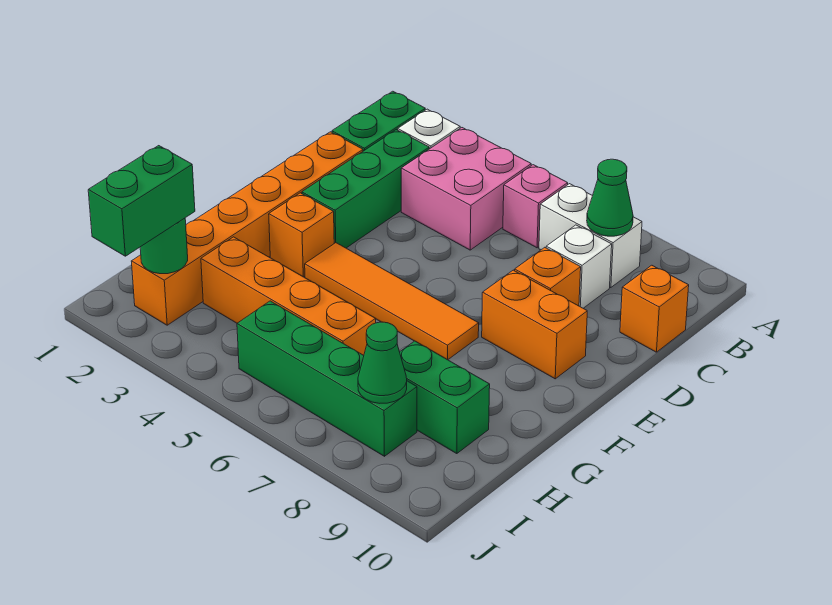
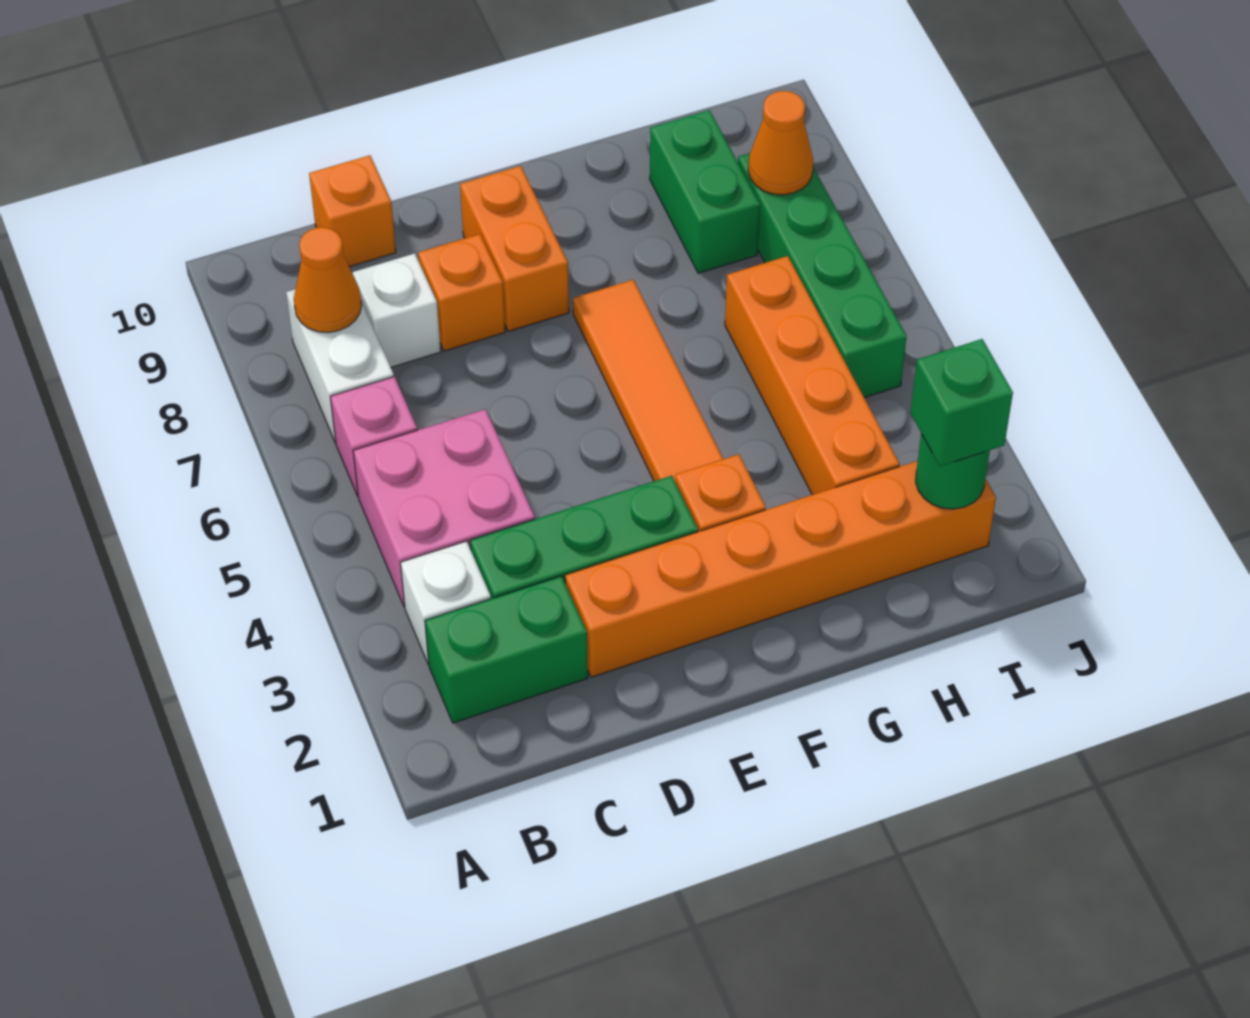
green 1x1 cone [587,159,633,236] -> orange 1x1 cone [294,227,362,333]
green 1x2 brick [88,146,195,256] -> green 1x1 brick [910,339,1013,466]
green 1x1 cone [358,322,407,403] -> orange 1x1 cone [748,91,813,195]

